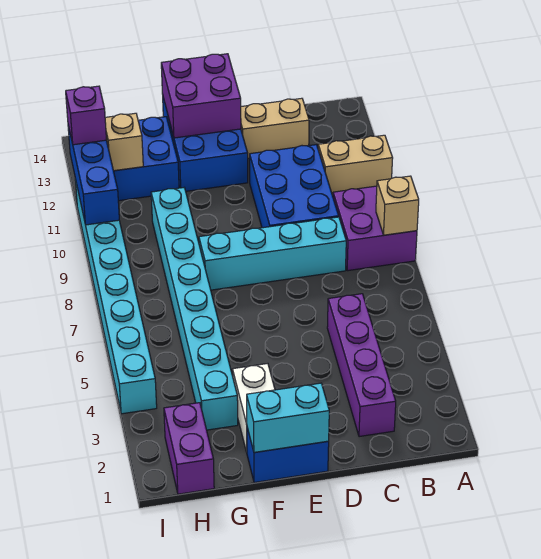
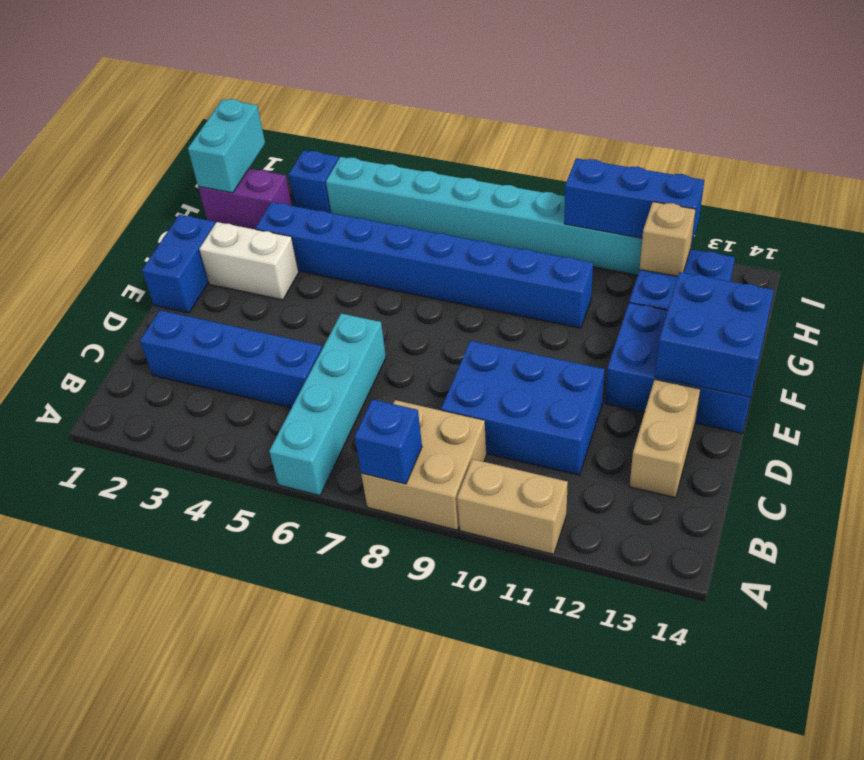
purple 2x2 brick [333,186,417,271] -> tan 2x2 brick [361,400,486,530]
tan 1x1 brick [376,176,419,235] -> blue 1x1 brick [355,399,422,484]
tan 1x2 brick [318,135,393,196] -> tan 1x2 brick turned to [457,459,568,554]
purple 1x4 brick [327,294,396,437] -> blue 1x4 brick [140,310,322,408]
cyan 1x4 brick [199,217,346,290] -> cyan 1x4 brick moved to [269,314,386,495]
cyan 1x2 brick [246,383,329,452] -> cyan 1x2 brick moved to [188,99,265,193]
purple 2x2 brick [161,54,241,138] -> blue 2x2 brick [655,272,774,397]
cyan 1x8 brick [151,188,238,430] -> blue 1x8 brick [255,202,593,328]
none -> blue 1x1 brick [289,150,339,213]
purple 1x1 brick [66,86,106,145] -> none

